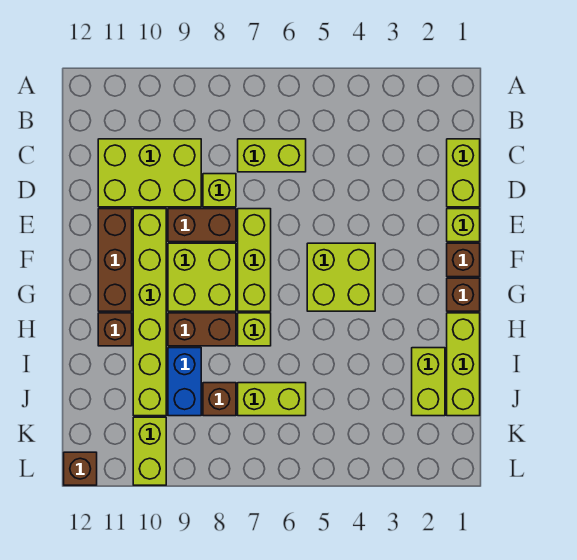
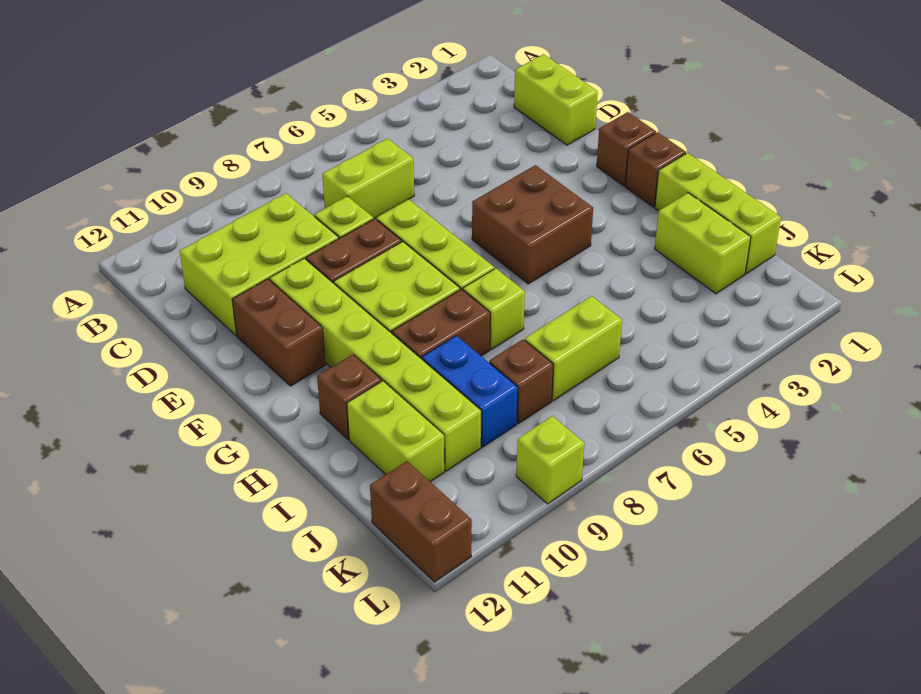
lime 1x1 brick [447,209,480,242] -> lime 1x1 brick moved to [516,416,584,504]
brown 1x3 brick [98,209,132,311] -> brown 1x2 brick [232,279,325,386]
lime 2x2 brick [307,243,375,311] -> brown 2x2 brick [472,165,593,284]
lime 1x2 brick [133,417,166,485] -> lime 1x2 brick moved to [347,381,444,482]
brown 1x1 brick [64,452,97,485] -> brown 1x2 brick [370,461,472,582]

